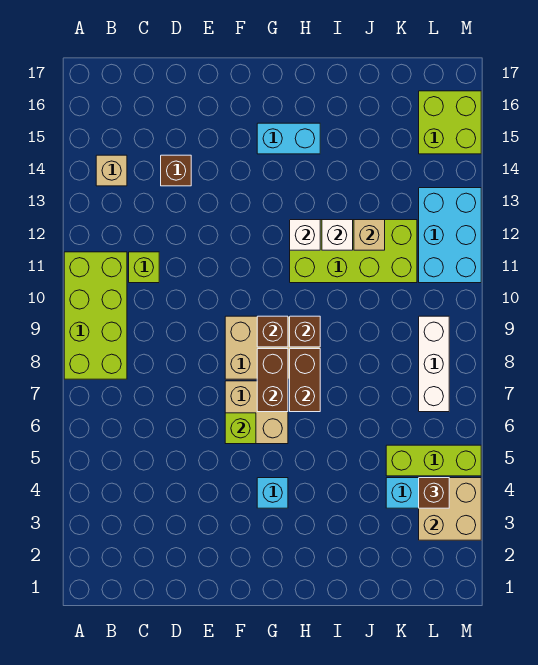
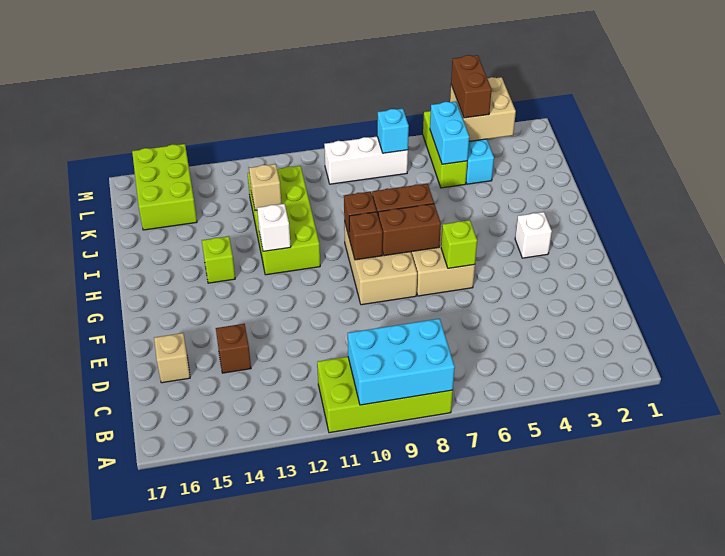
tan 1x1 brick [96,155,127,186] -> tan 1x1 brick moved to [154,333,190,383]
lime 1x1 brick [129,252,159,283] -> lime 1x1 brick moved to [202,236,235,283]
cyan 1x1 brick [257,478,288,508] -> cyan 1x1 brick moved to [377,109,409,153]
cyan 1x2 brick [257,123,320,154] -> cyan 1x2 brick moved to [430,101,469,164]
white 1x1 brick [322,220,353,250] -> white 1x1 brick moved to [515,212,552,258]
brown 1x1 brick [419,478,449,508] -> brown 1x2 brick [451,55,492,118]
cyan 2x3 brick [419,188,481,283] -> cyan 2x3 brick moved to [348,319,455,405]
lime 2x2 brick [419,91,481,154] -> lime 2x3 brick [132,144,197,230]

